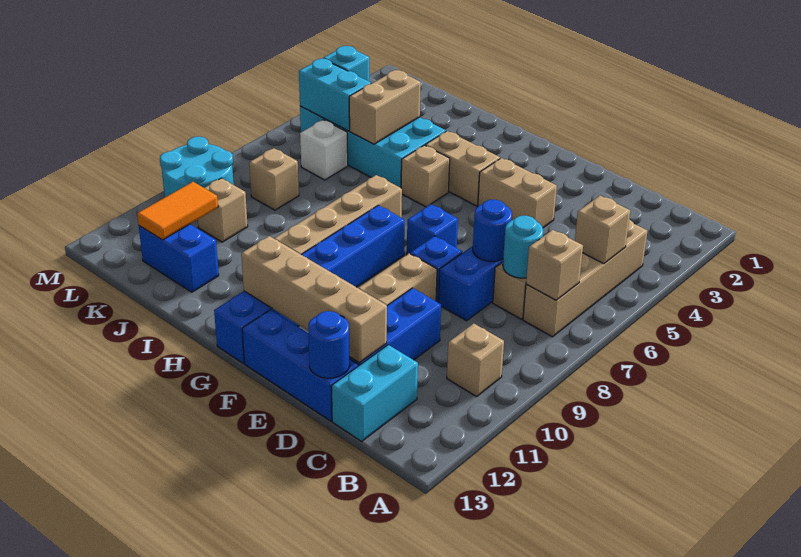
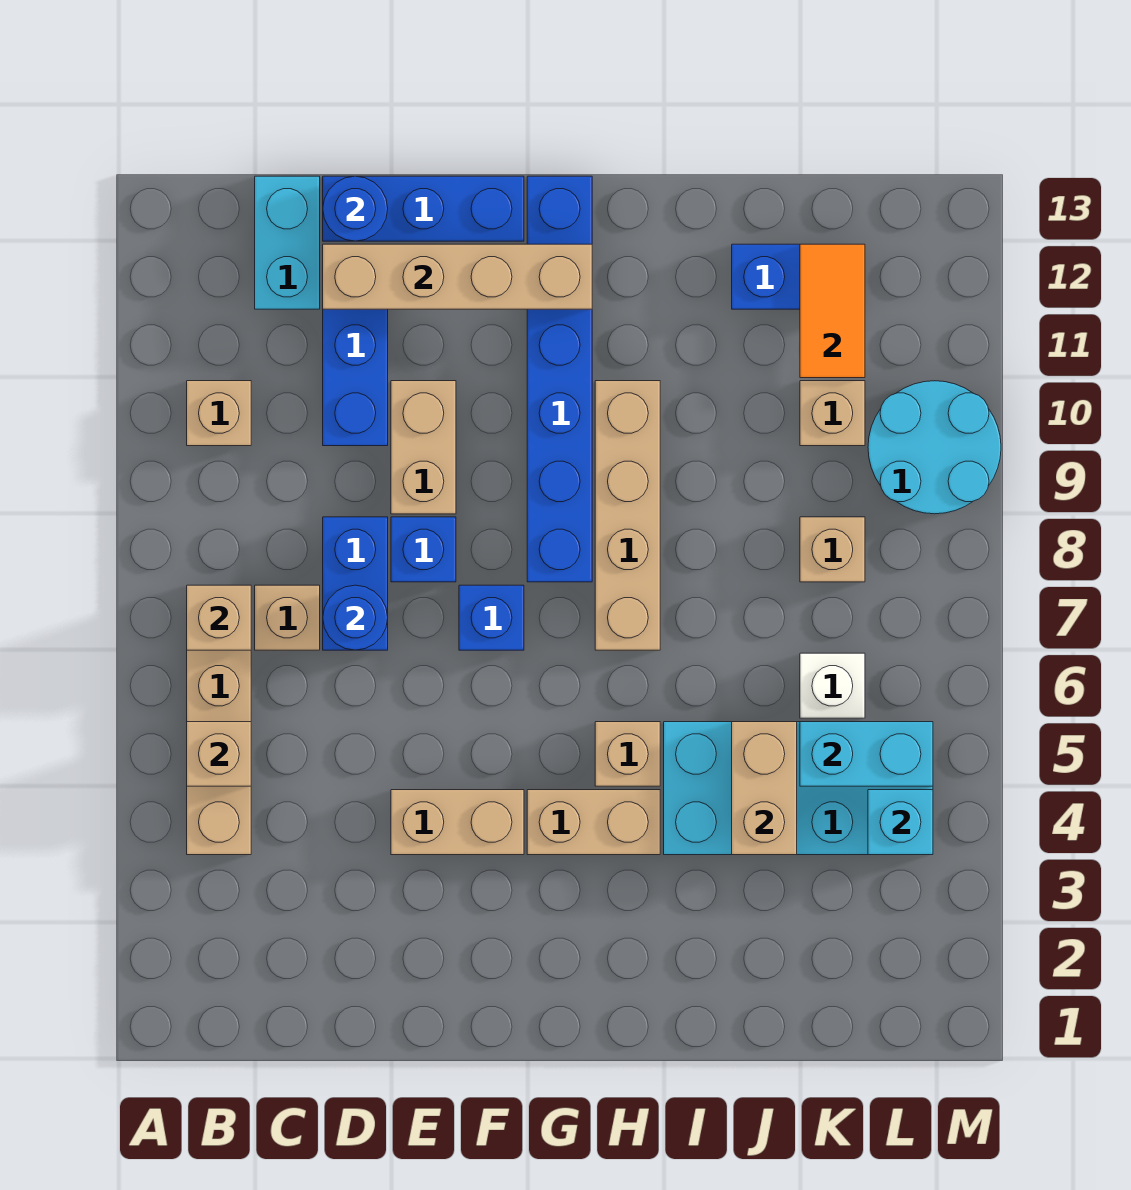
cyan 1x1 round brick [503,216,543,278] -> none

